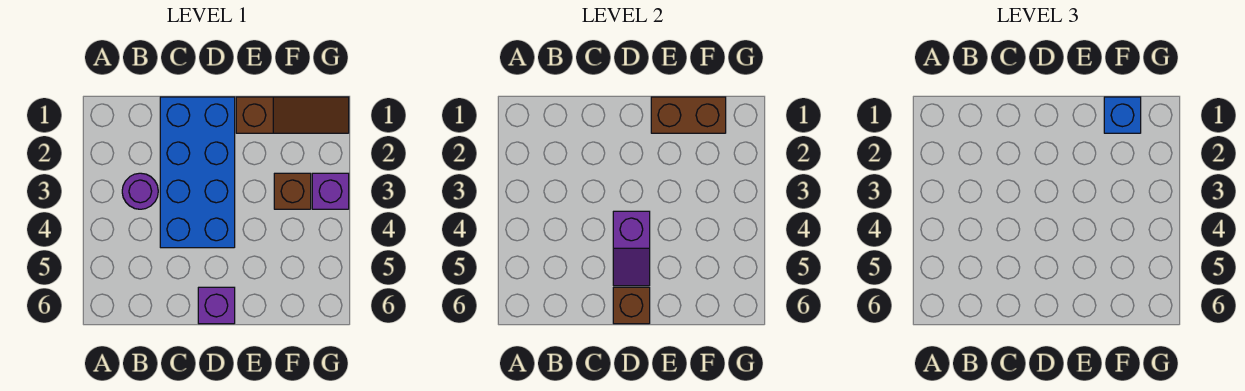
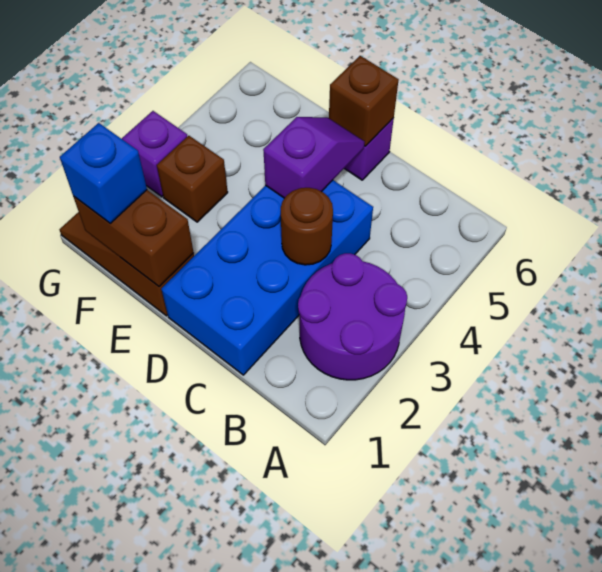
purple 1x1 round brick [122,173,158,209] -> purple 2x2 round brick [298,253,407,380]
none -> brown 1x1 round brick [281,188,333,265]

